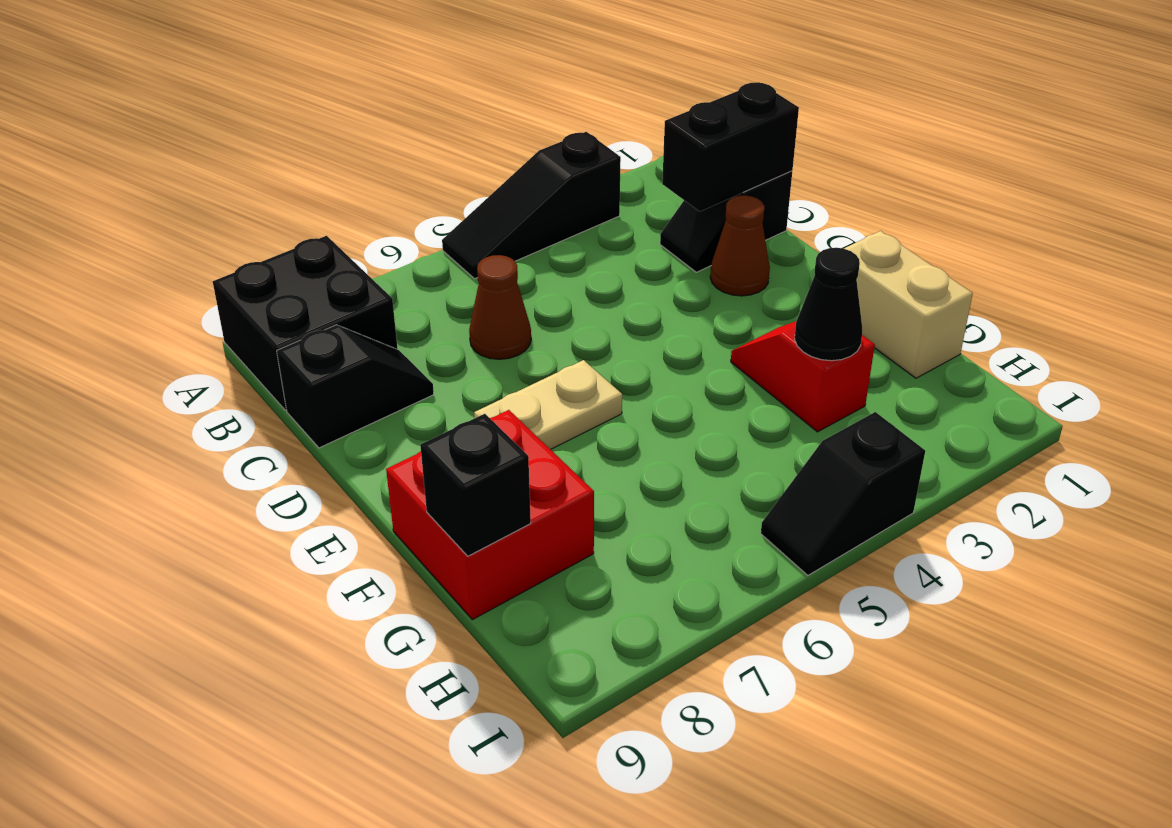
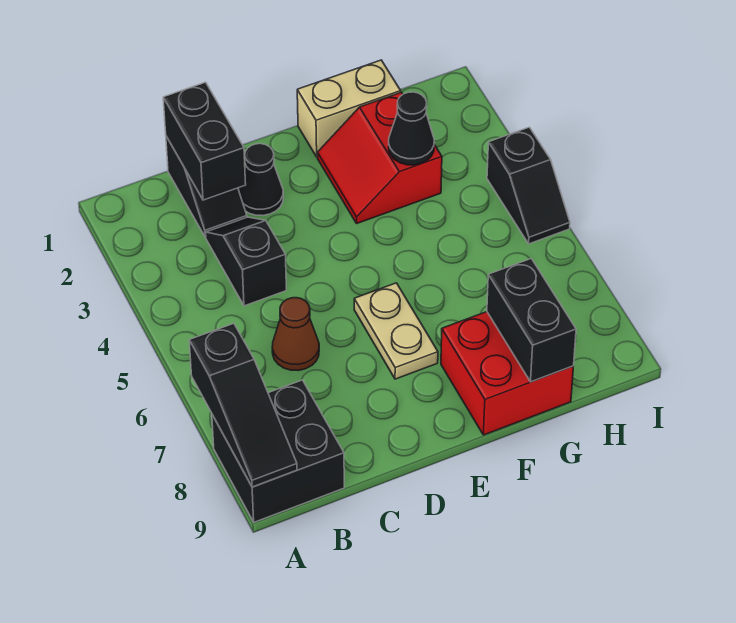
black 1x3 slope [442,132,621,279] -> black 1x3 slope moved to [189,323,297,487]
black 1x2 slope [277,325,434,448] -> black 1x2 slope moved to [206,217,286,306]
brown 1x1 cone [710,195,770,296] -> black 1x1 cone [238,144,283,216]
red 1x2 slope [731,321,875,432] -> red 2x2 slope [318,92,442,223]
black 1x1 brick [420,414,531,556] -> black 1x2 brick [487,259,576,382]

